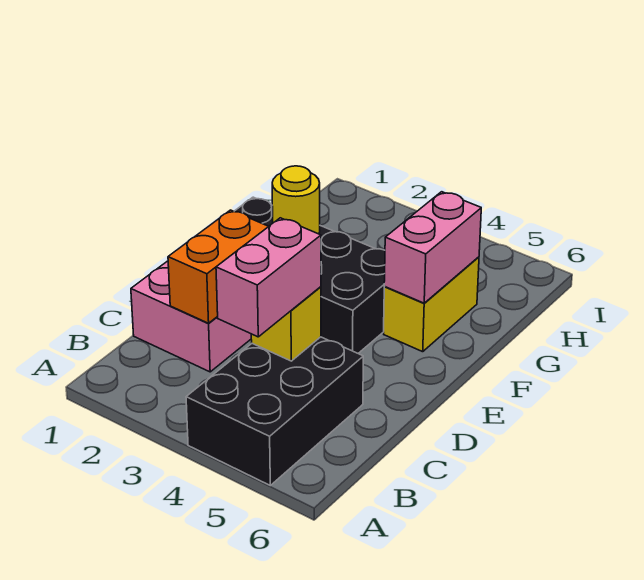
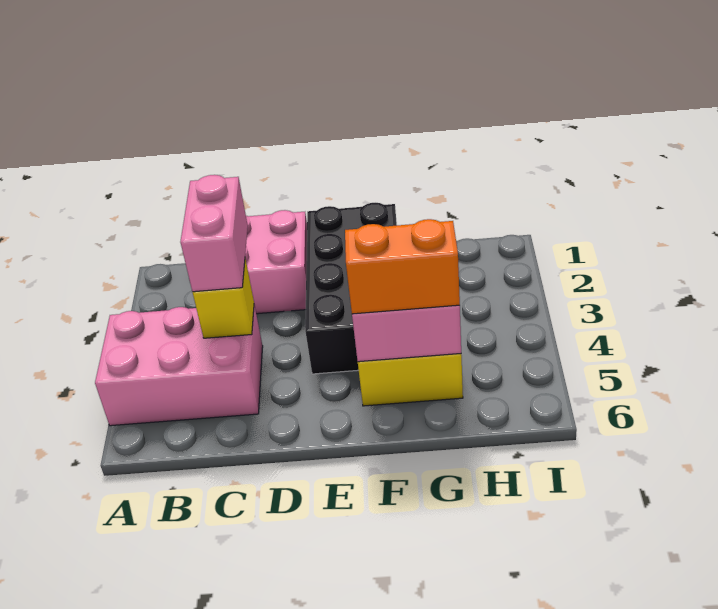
black 2x3 brick [186,337,363,485] -> pink 2x3 brick [95,305,263,426]
pink 1x2 brick [216,218,321,337] -> pink 1x2 brick turned to [180,175,248,292]
orange 1x2 brick [168,210,269,323] -> orange 1x2 brick moved to [345,219,460,314]
yellow 1x1 round brick [272,166,320,234] -> none

